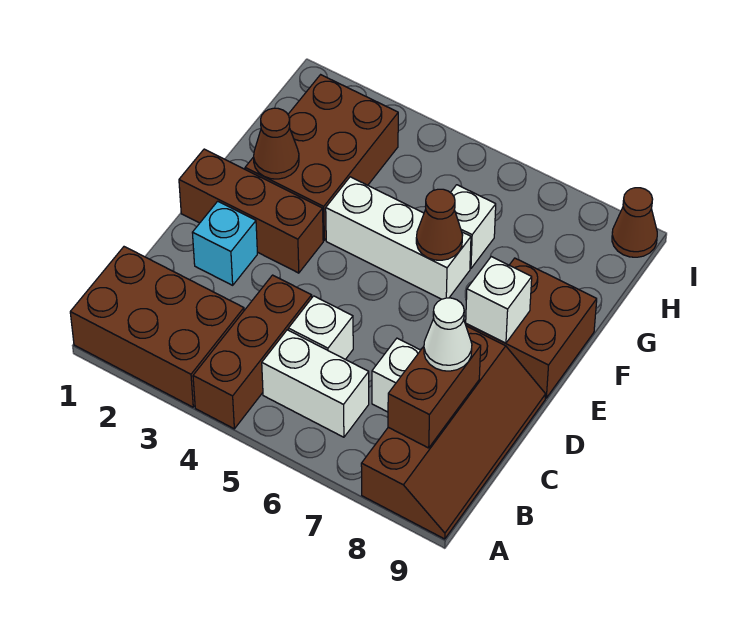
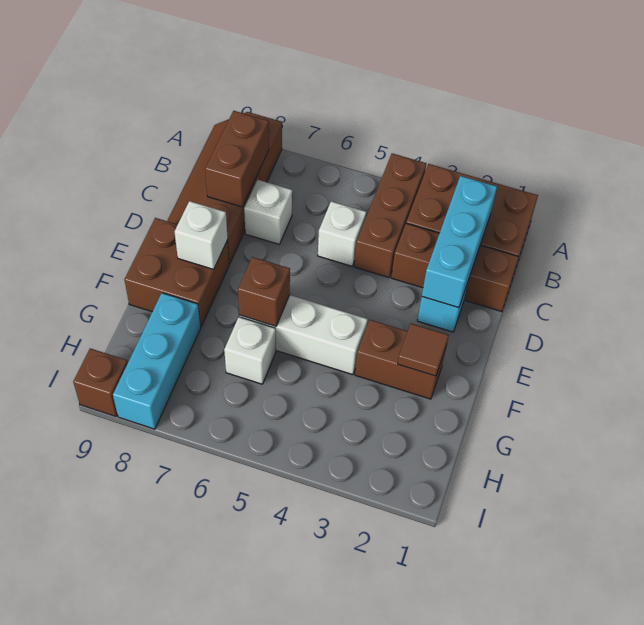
none -> cyan 1x3 brick [422,176,497,308]
white 1x2 brick [262,330,369,437] -> none
white 1x1 cone [424,298,472,371] -> none
brown 1x3 brick [179,149,323,273] -> brown 1x3 brick moved to [391,223,519,312]
brown 2x3 brick [245,75,398,240] -> brown 1x2 brick [355,320,447,399]
brown 1x1 cone [254,108,299,179] -> brown 1x1 tile [398,323,449,376]
brown 1x1 cone [416,189,463,260] -> brown 1x1 brick [238,257,290,326]
none -> cyan 1x3 brick [113,293,201,429]
brown 1x1 cone [612,188,657,257] -> brown 1x1 brick [73,348,128,416]

